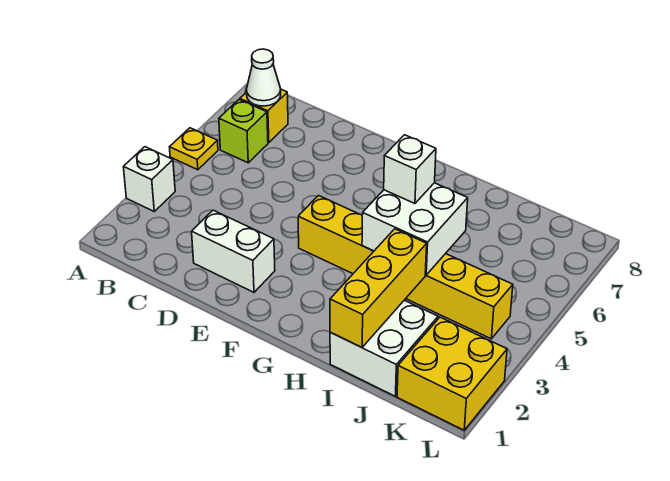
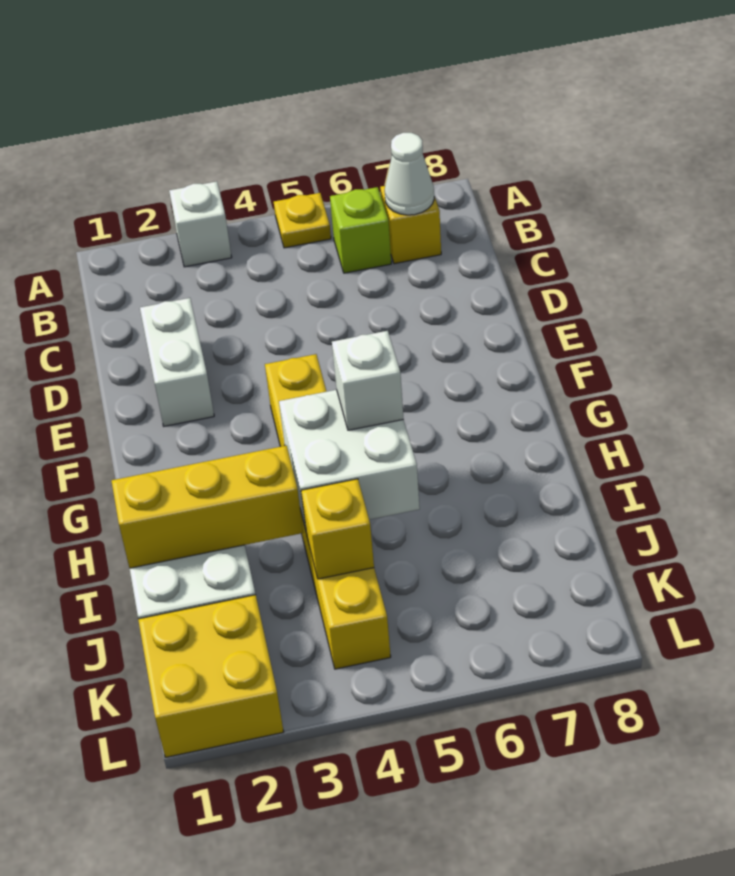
none -> yellow 1x1 brick [301,479,374,579]

